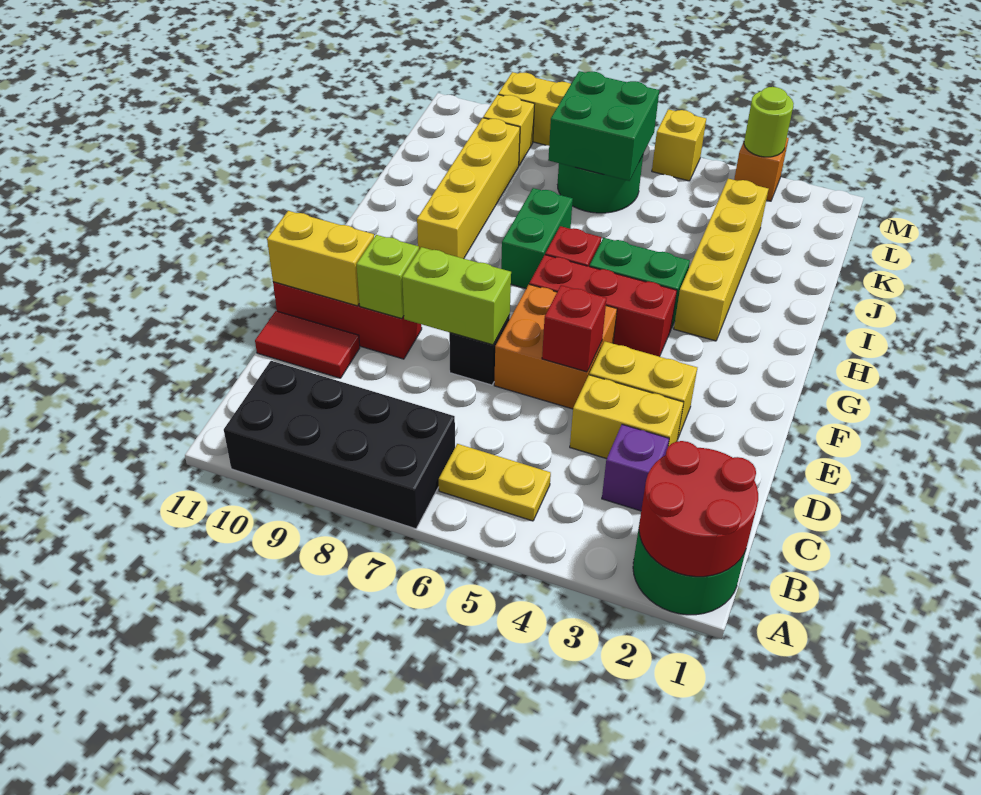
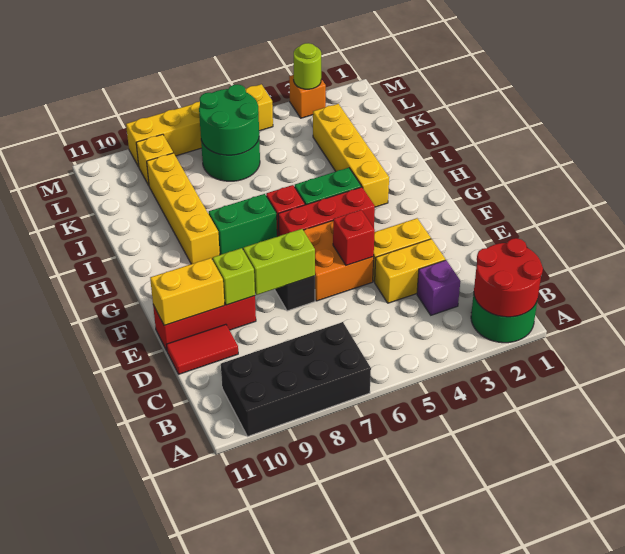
yellow 1x2 plate [439,444,551,521] -> none
green 1x2 brick [501,188,573,288] -> green 1x2 brick turned to [209,194,277,255]
green 2x2 brick [548,71,659,181] -> green 2x2 round brick [199,84,259,155]

